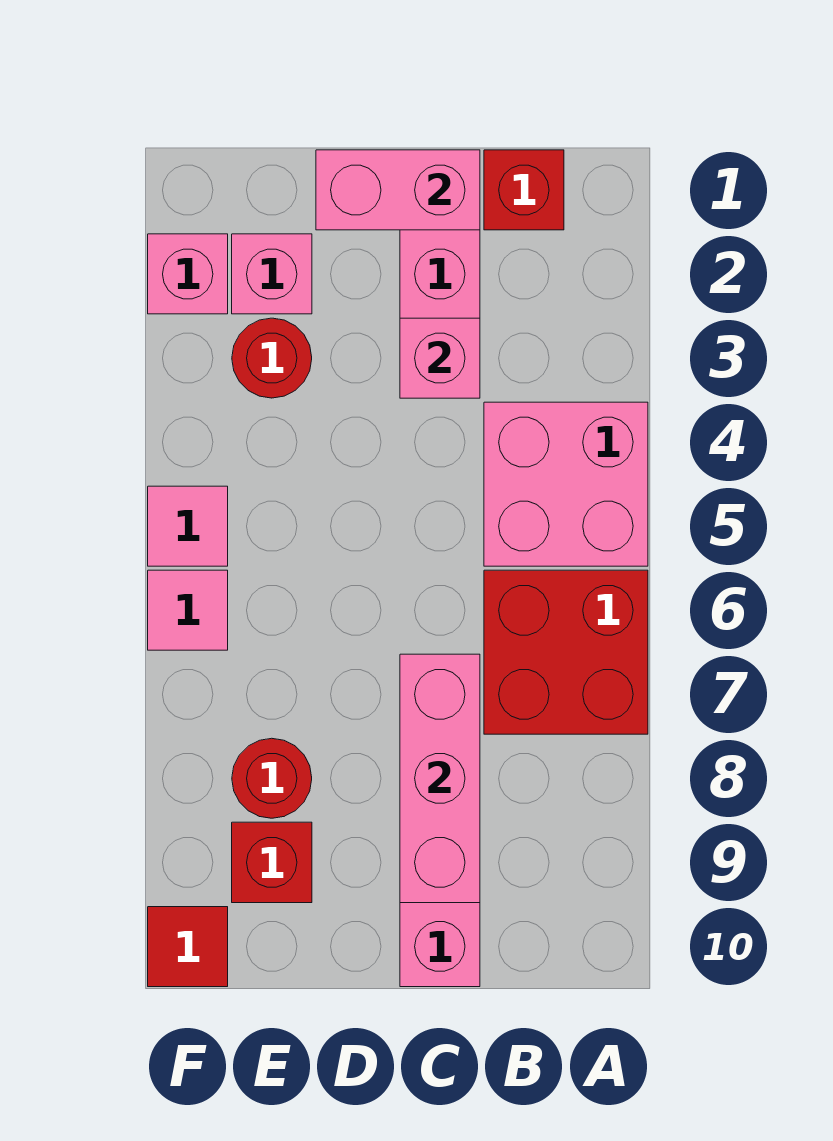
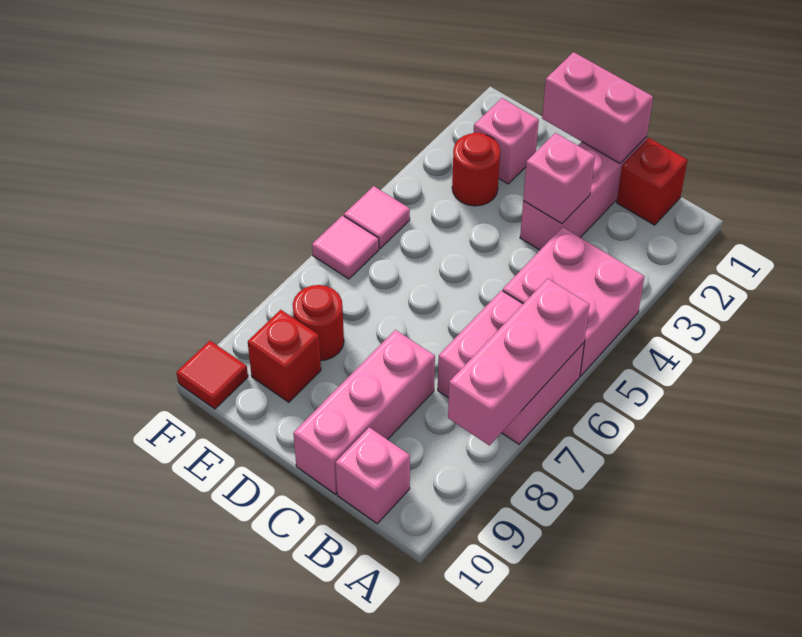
red 2x2 brick [484,570,648,734] -> pink 2x2 brick [438,290,584,444]
pink 1x3 brick [400,654,480,903] -> pink 1x3 brick moved to [448,279,589,446]
pink 1x1 brick [148,234,228,314] -> pink 1x1 brick moved to [336,427,410,524]

